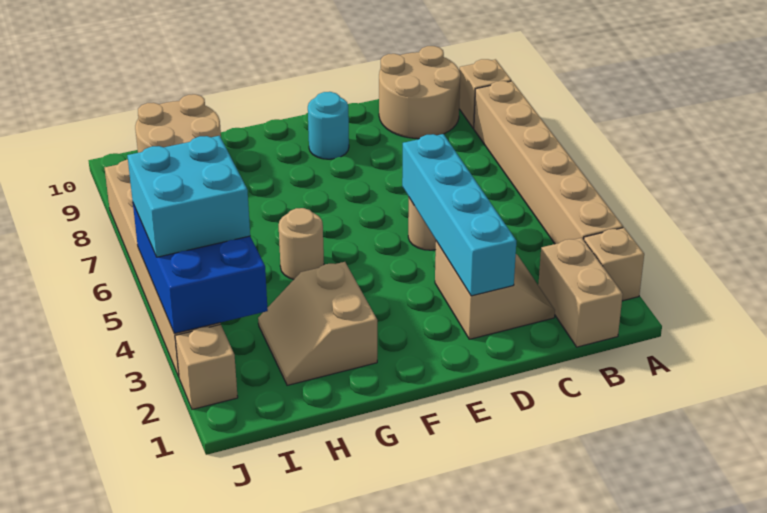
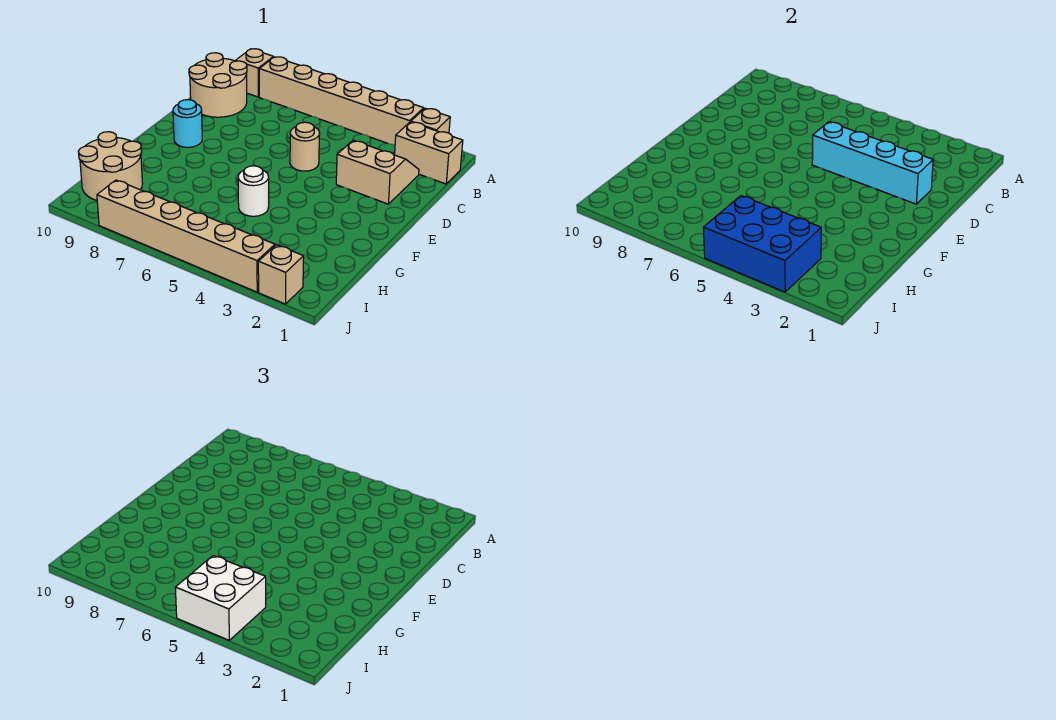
tan 2x2 slope [258,262,377,385] -> none
tan 1x1 round brick [279,208,324,280] -> white 1x1 round brick [238,166,269,216]
cyan 2x2 brick [127,136,250,257] -> white 2x2 brick [175,556,266,640]

